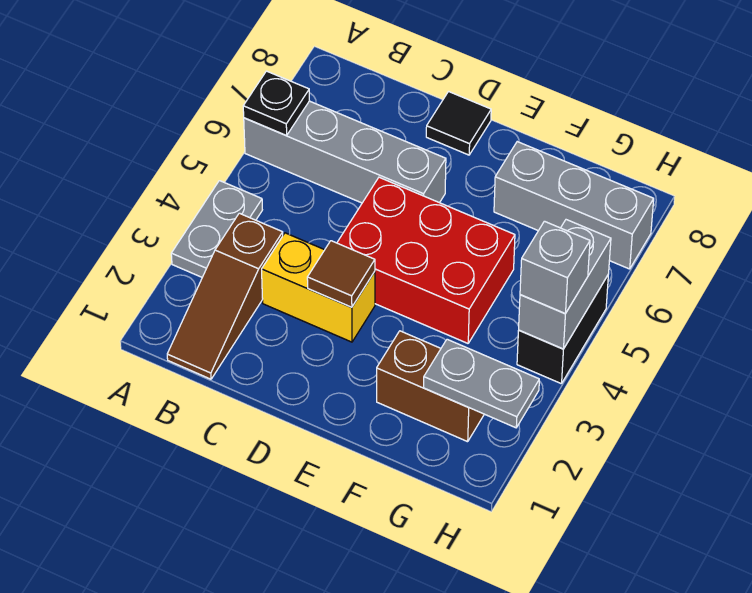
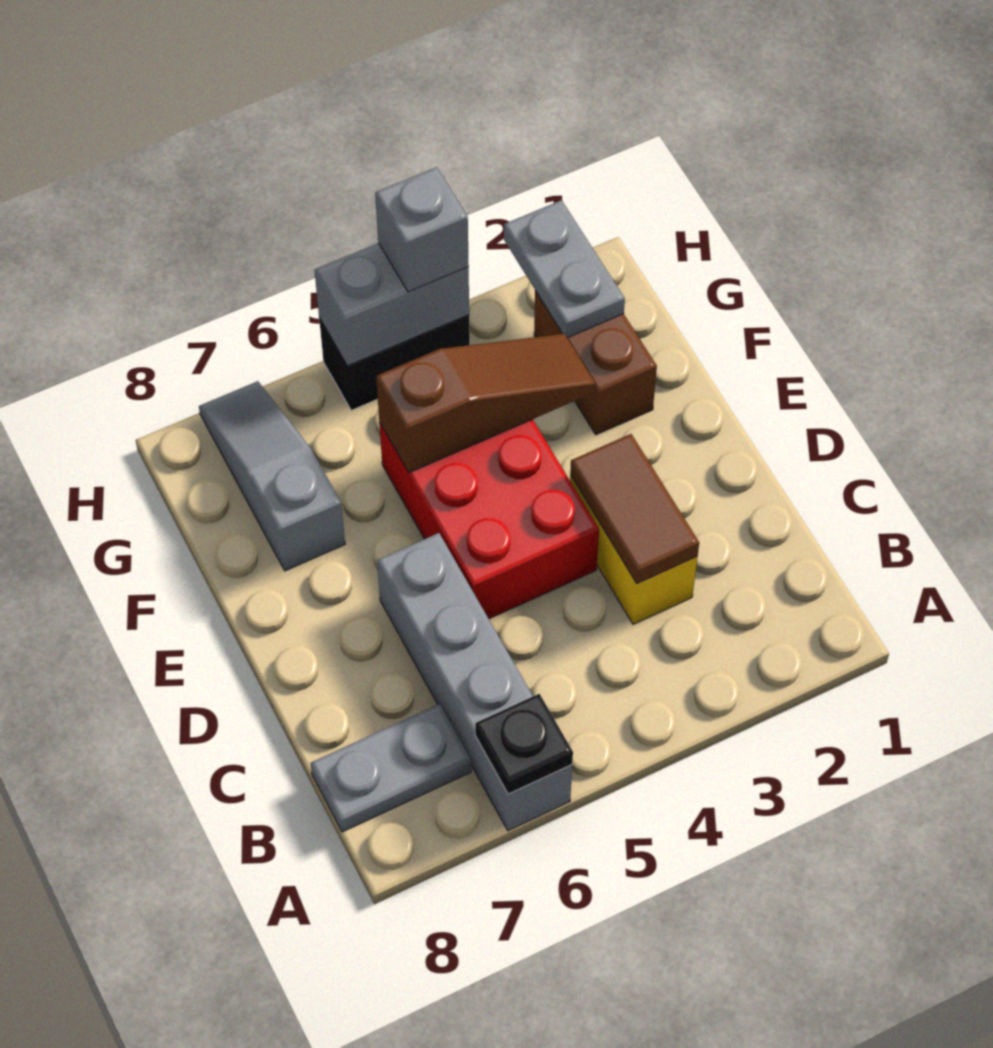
grey 1x2 plate [171,181,262,277] -> grey 1x2 plate moved to [311,704,471,832]
brown 1x3 slope [167,213,283,379] -> brown 1x3 slope moved to [376,334,596,473]
brown 1x1 tile [307,241,375,307] -> brown 1x2 tile [570,434,699,584]
black 1x1 tile [426,92,491,155] -> none
grey 1x3 brick [494,142,654,269] -> grey 1x3 slope [199,381,345,571]

